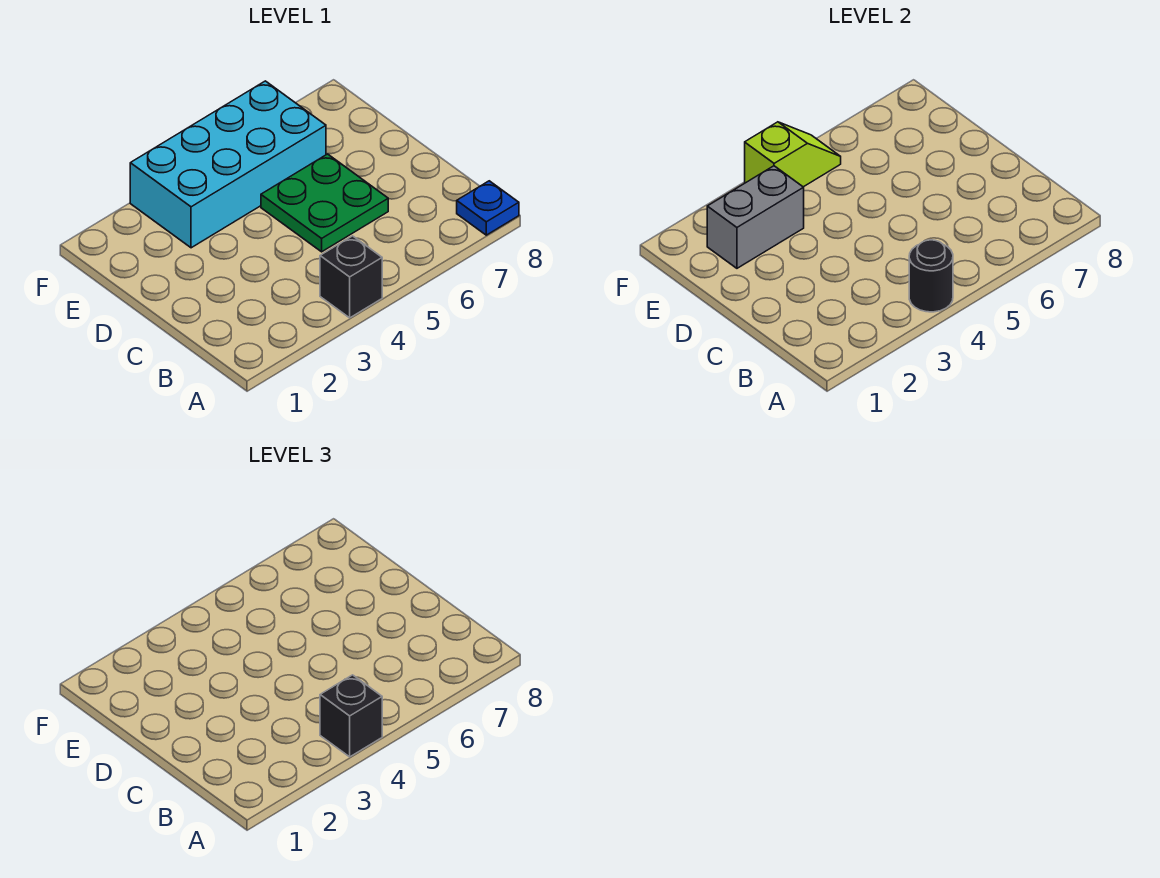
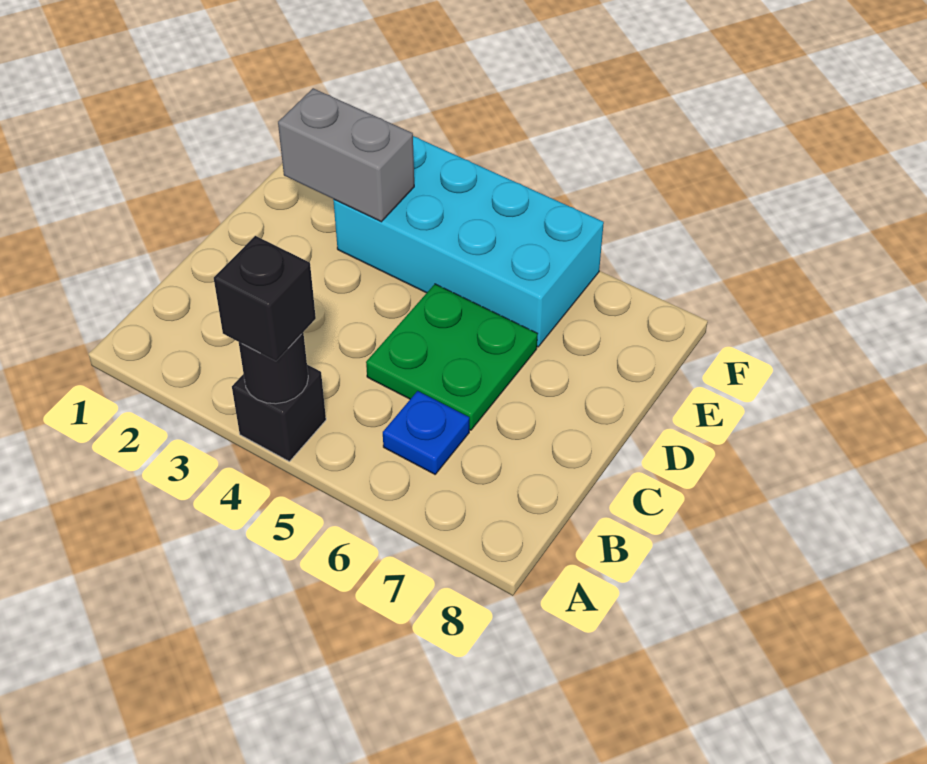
blue 1x1 plate [457,181,519,235] -> blue 1x1 plate moved to [383,391,469,474]
lime 1x2 slope [745,122,841,187] -> none

